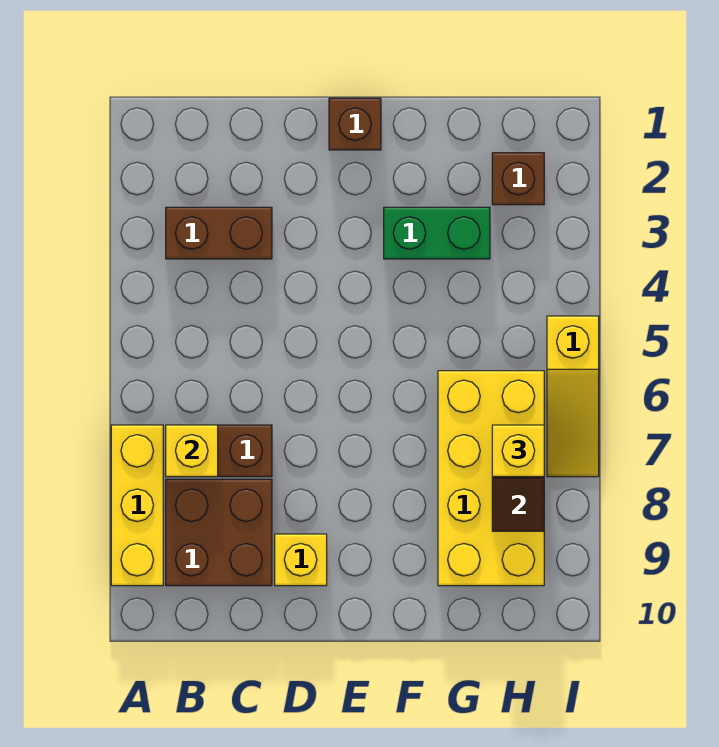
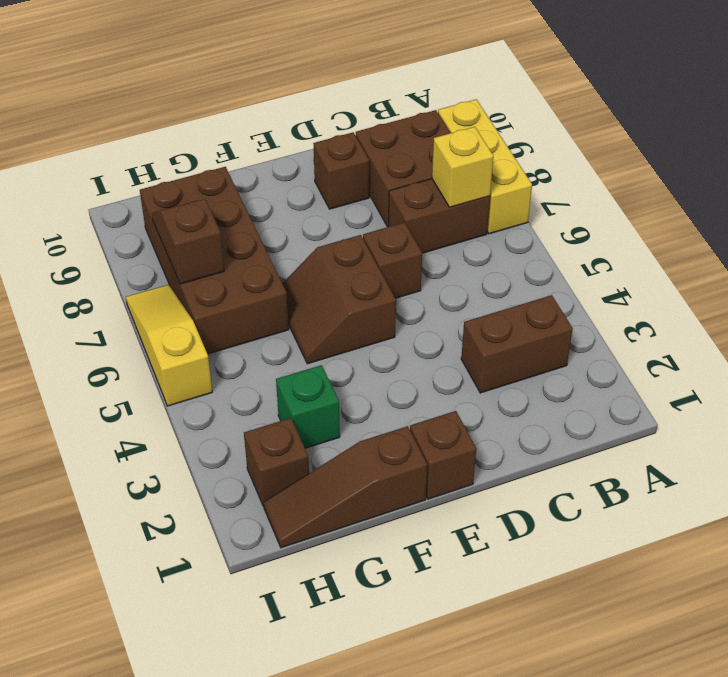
none -> brown 1x1 brick [363,222,422,298]
yellow 1x1 brick [275,534,327,586] -> brown 1x1 brick [313,132,369,209]
none -> brown 2x2 slope [282,235,396,364]
none -> brown 1x3 slope [264,426,427,548]
green 1x2 brick [384,207,490,259] -> green 1x1 brick [276,365,340,448]
yellow 2x4 brick [438,371,544,586] -> brown 2x4 brick [140,167,289,354]
yellow 1x1 brick [492,425,544,477] -> none

